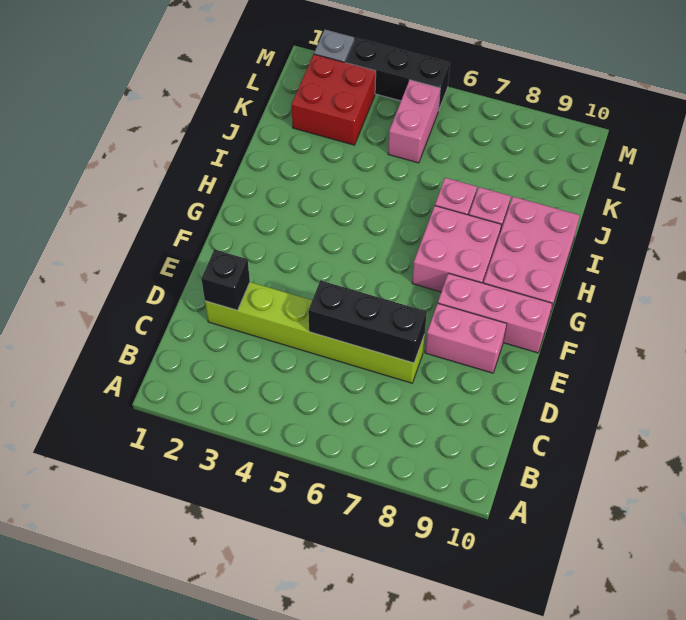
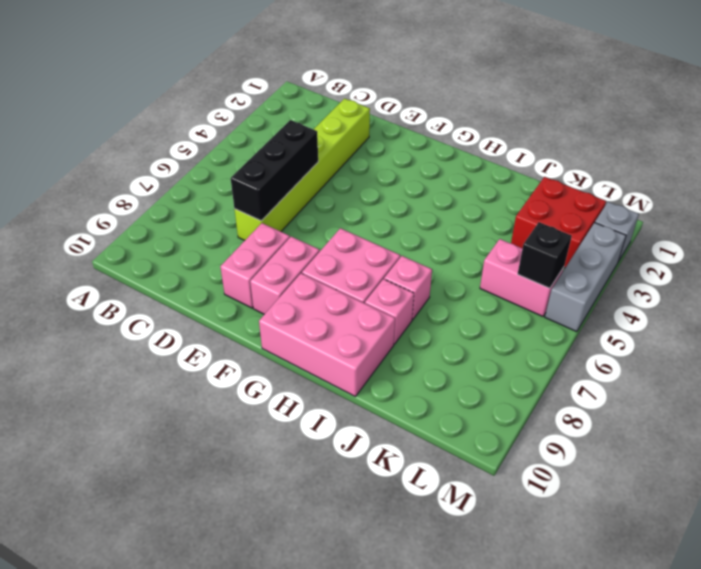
black 1x1 brick [201,249,250,310] -> black 1x1 brick moved to [518,222,572,288]
pink 1x3 brick [438,273,552,353] -> pink 1x2 brick [250,237,320,314]
black 1x3 brick [346,38,450,111] -> grey 1x3 brick [545,223,626,332]

